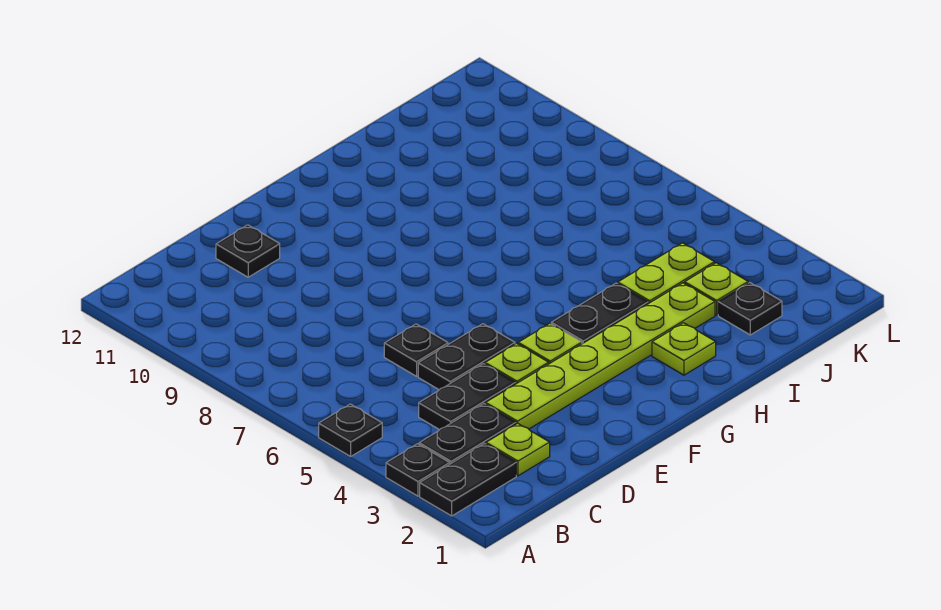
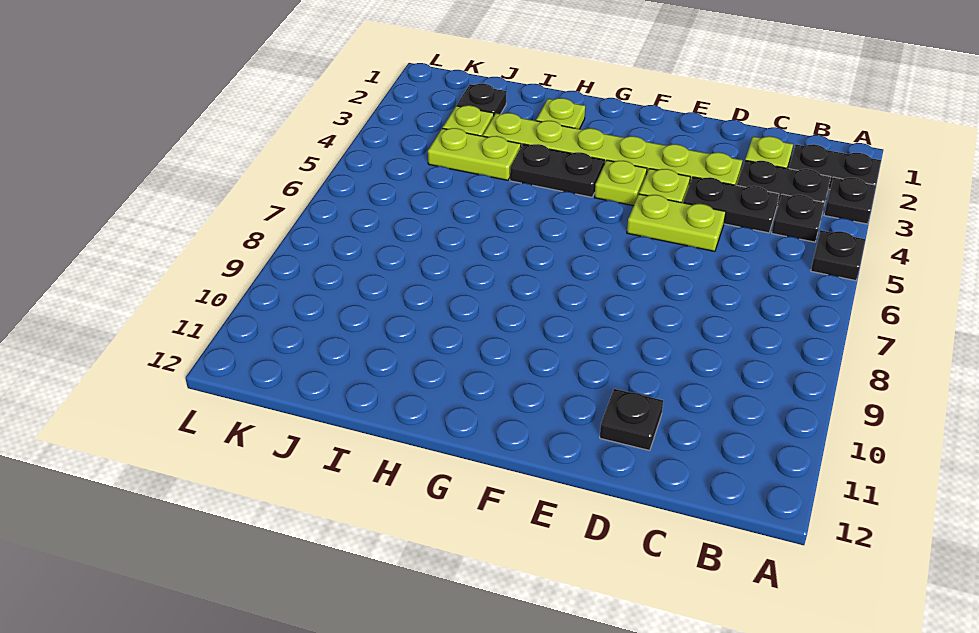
black 1x2 plate [418,324,515,390] -> lime 1x2 plate [627,194,726,251]
black 1x1 plate [384,324,448,376] -> black 1x1 plate moved to [772,194,825,242]

